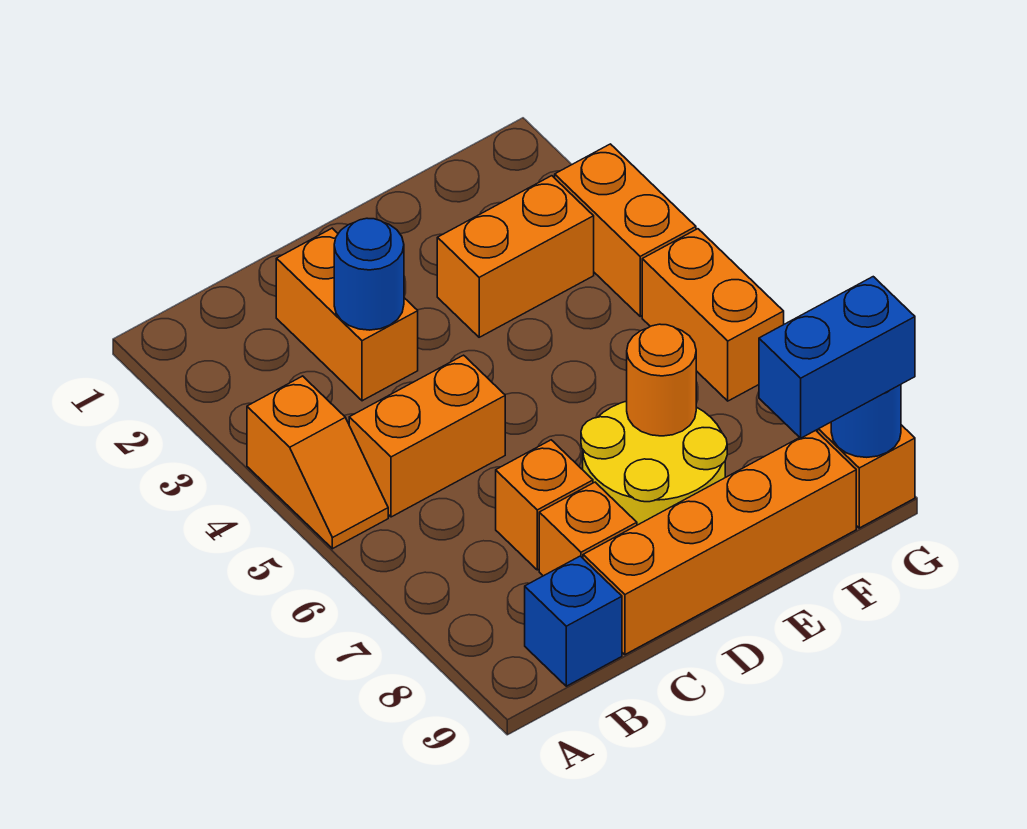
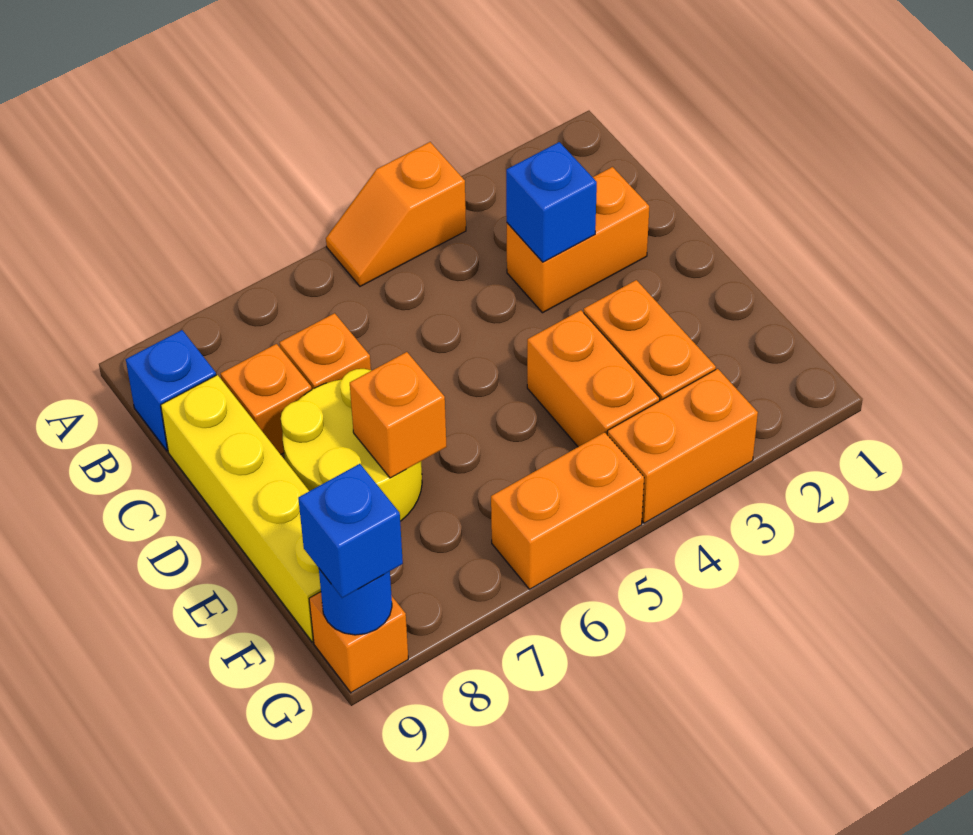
orange 1x2 brick [349,355,505,517] -> orange 1x2 brick moved to [527,310,660,447]
blue 1x1 round brick [334,218,404,330] -> blue 1x1 brick [506,142,597,262]
orange 1x4 brick [583,430,856,655] -> yellow 1x4 brick [161,375,321,642]
orange 1x1 round brick [627,324,696,436] -> orange 1x1 brick [350,352,447,478]
blue 1x2 brick [759,277,915,438] -> blue 1x1 brick [298,464,403,598]

